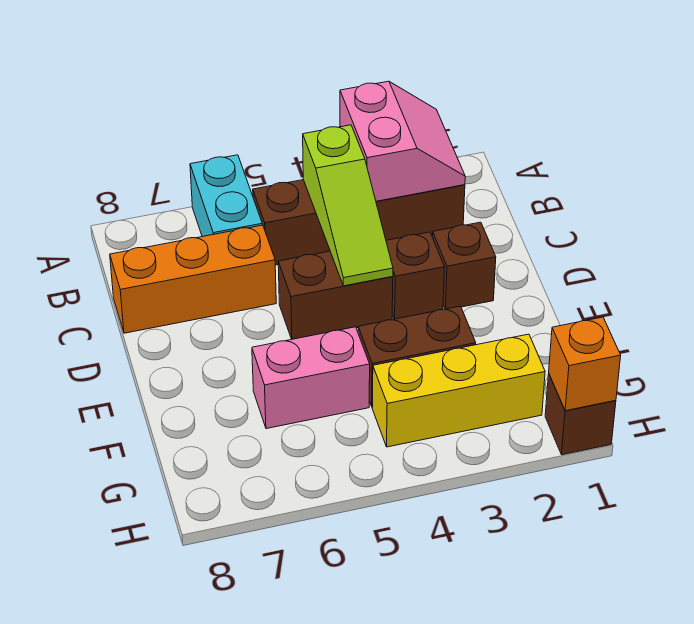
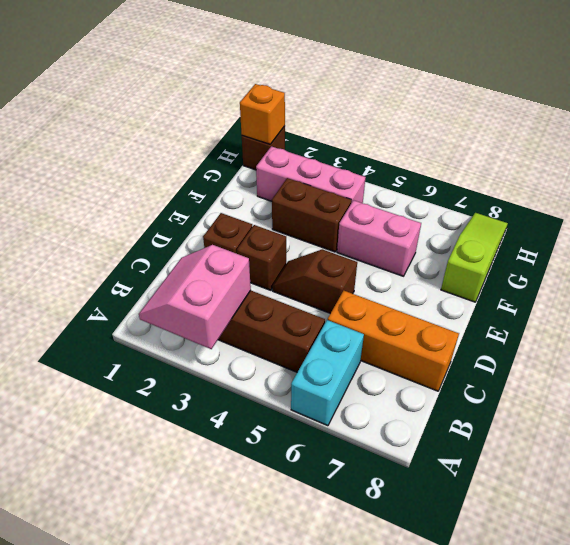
lime 1x3 slope [303,125,393,286] -> lime 1x3 slope moved to [441,213,508,302]
brown 1x2 brick [278,251,393,339] -> brown 1x2 slope [272,249,357,313]
yellow 1x3 brick [372,334,545,447] -> pink 1x3 brick [256,146,366,203]

